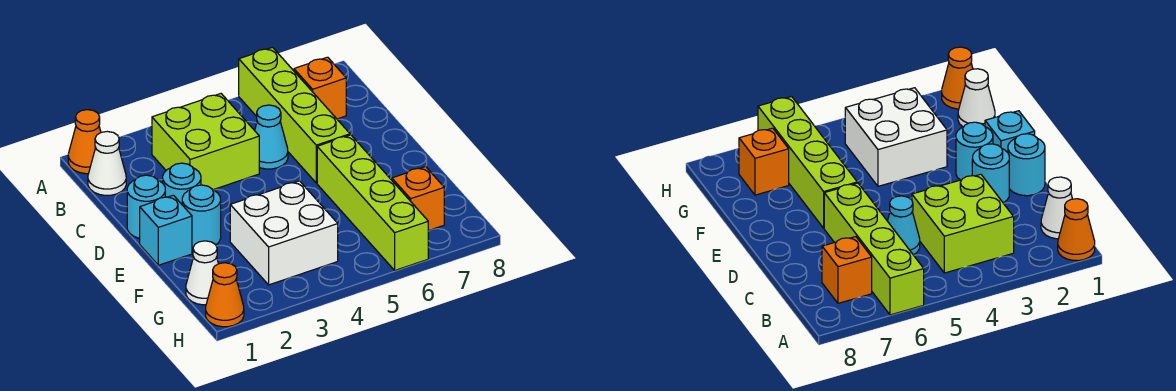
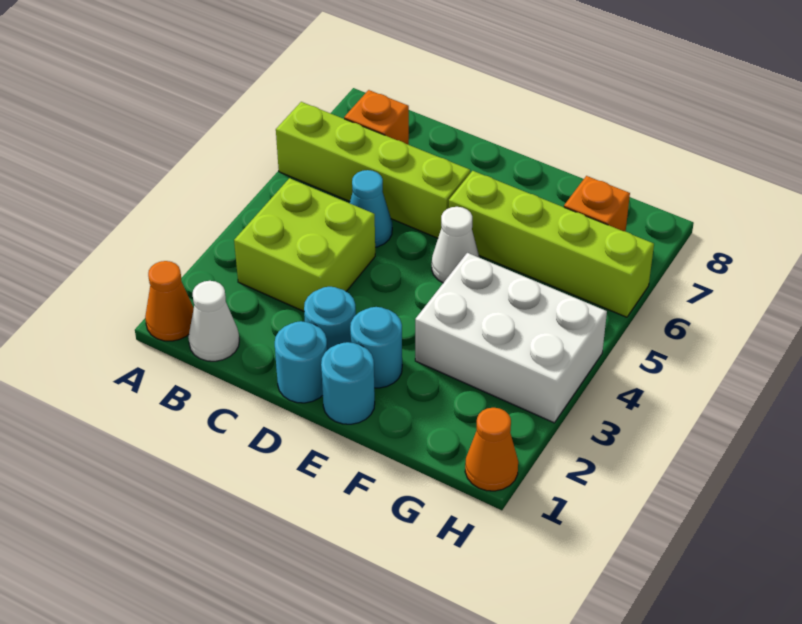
cyan 1x1 brick [140,195,192,265] -> cyan 1x1 round brick [321,342,375,424]
white 2x2 brick [230,181,338,285] -> white 2x3 brick [415,253,607,423]
white 1x1 cone [186,241,218,305] -> white 1x1 cone moved to [432,207,480,283]

